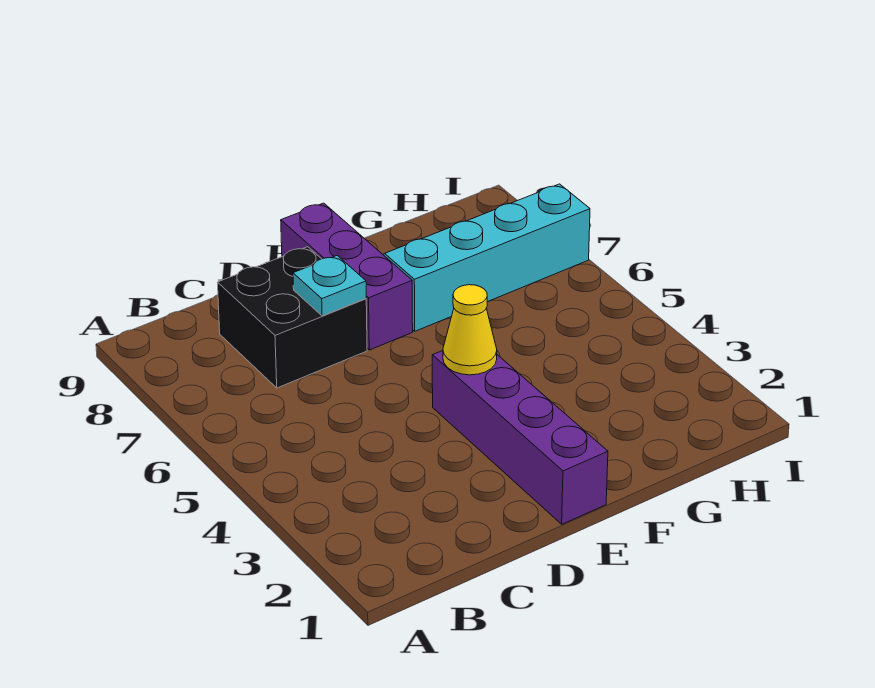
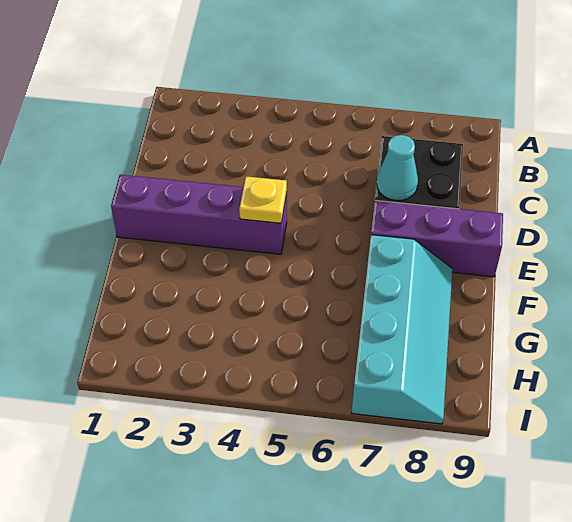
cyan 1x1 plate [293,256,366,316] -> cyan 1x1 cone [377,135,418,201]
yellow 1x1 cone [443,285,497,375] -> yellow 1x1 plate [239,176,287,223]

